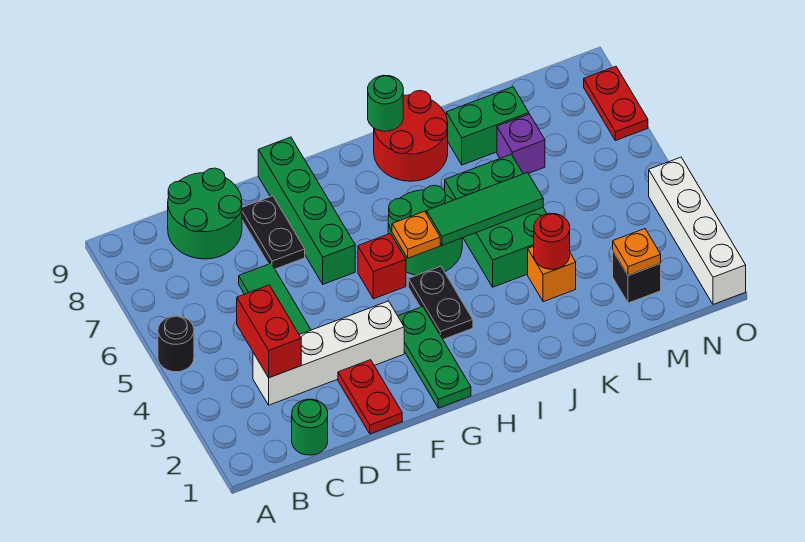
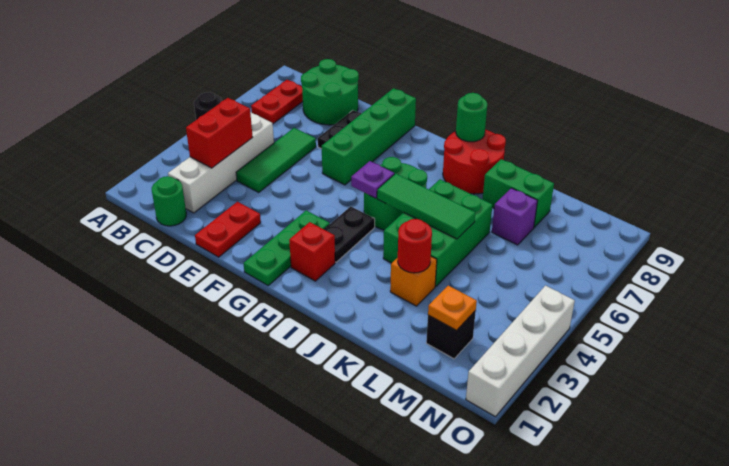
white 1x4 brick [253,301,404,405] -> white 1x4 brick turned to [168,112,274,213]
red 1x1 brick [358,234,406,299] -> red 1x1 brick moved to [289,222,335,281]
orange 1x1 plate [392,211,440,258] -> purple 1x1 plate [351,161,394,198]
red 1x2 plate [584,66,648,141] -> red 1x2 plate moved to [251,80,303,124]

